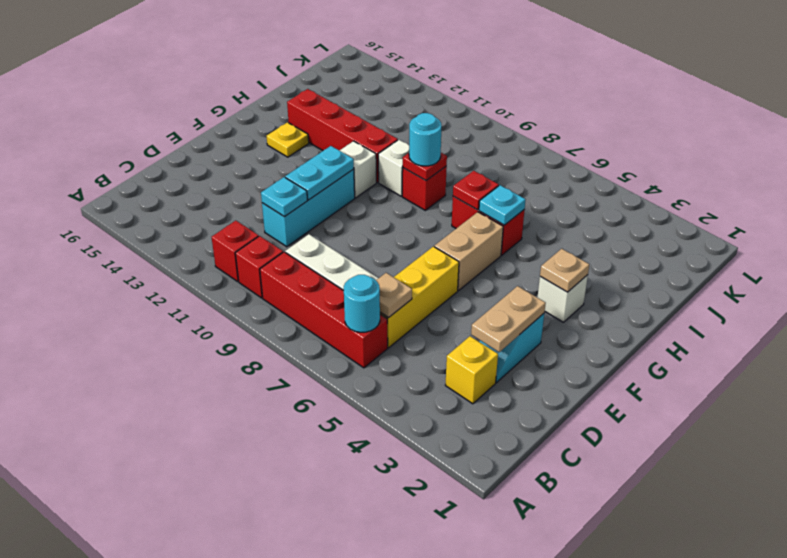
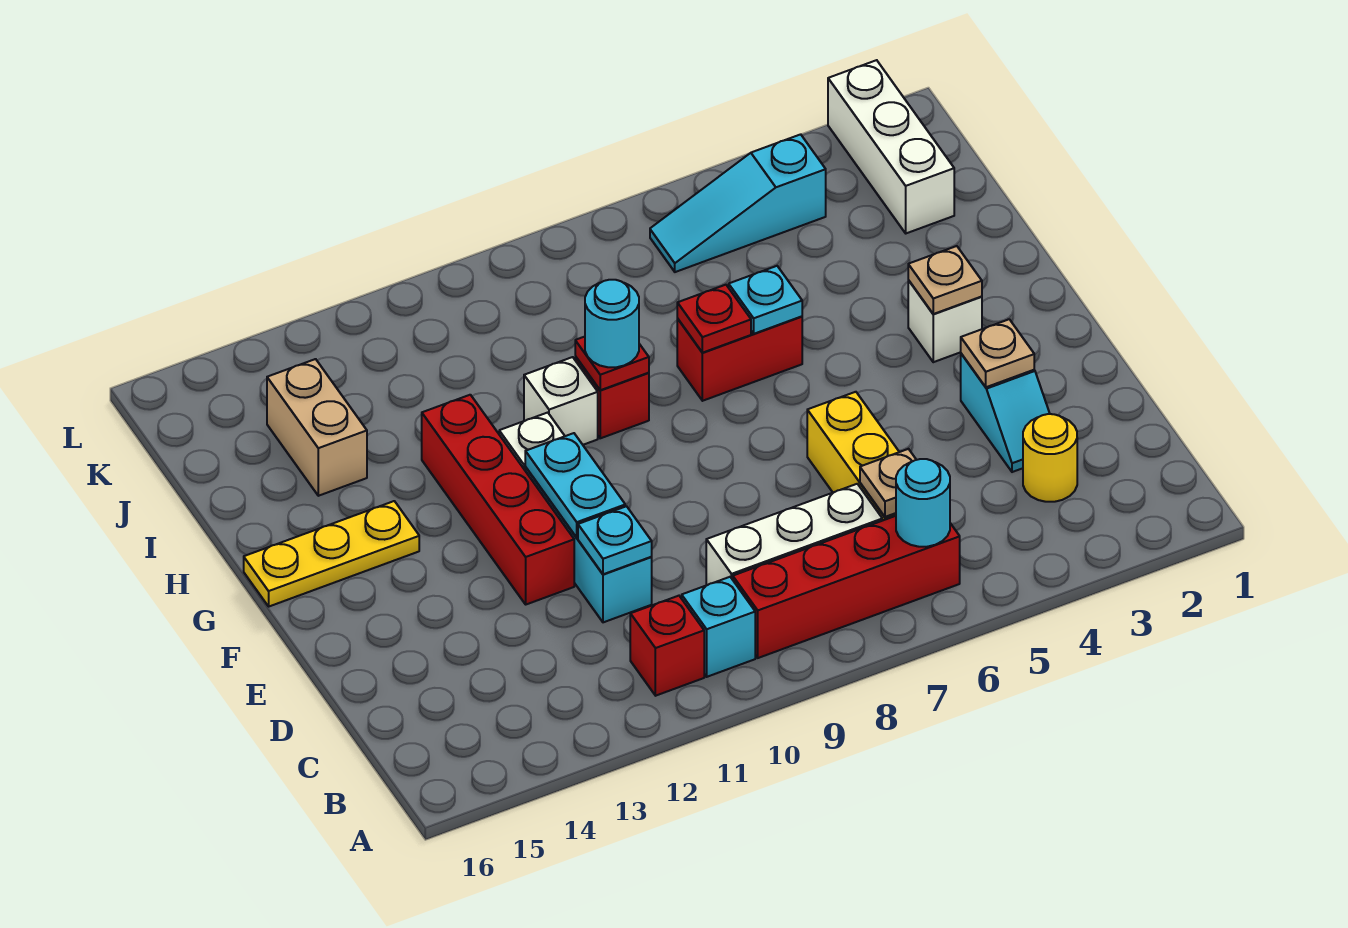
red 1x1 brick [235,236,283,298] -> cyan 1x1 brick [682,577,755,677]
yellow 1x1 brick [445,336,498,404] -> yellow 1x1 round brick [1023,414,1077,502]
tan 1x2 plate [471,286,546,352] -> tan 1x1 plate [961,319,1034,387]
tan 1x2 brick [434,212,503,291] -> tan 1x2 brick moved to [267,359,367,496]
yellow 1x1 plate [267,122,309,157] -> yellow 1x3 plate [244,501,419,606]
red 1x4 brick [287,89,398,182] -> red 1x4 brick turned to [422,395,574,604]
none -> white 1x3 brick [828,60,954,233]
none -> cyan 1x3 slope [650,134,826,272]

